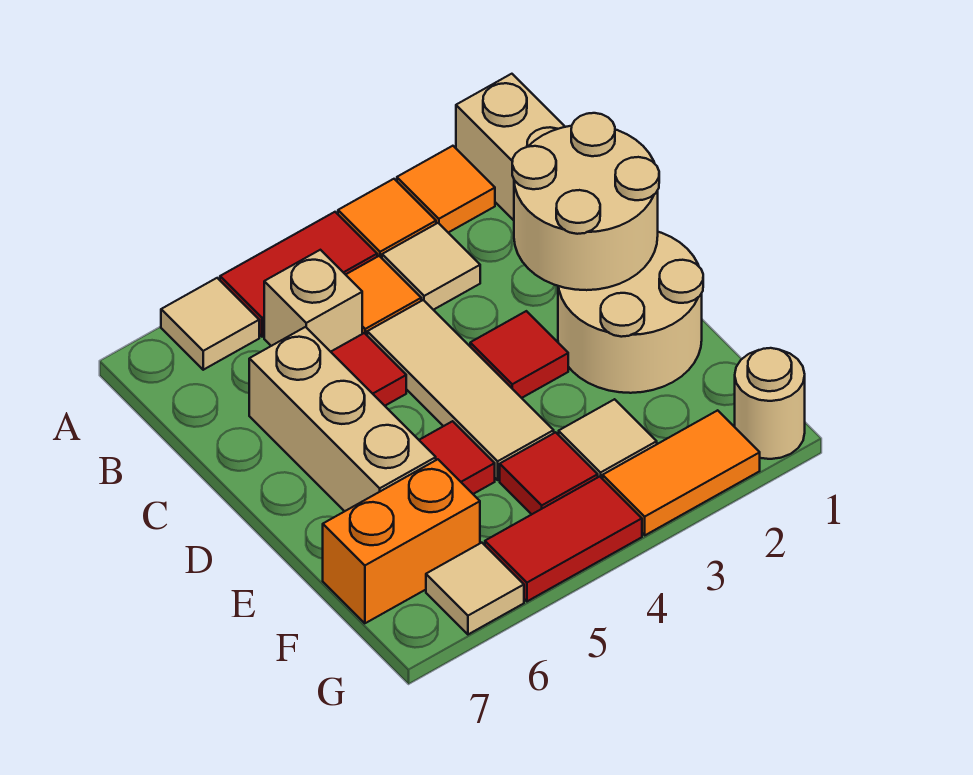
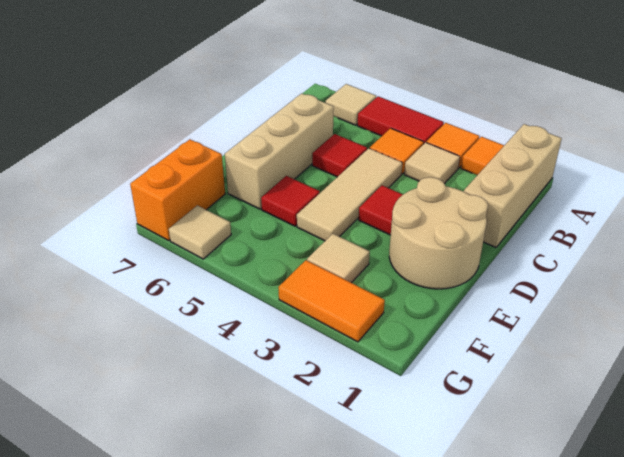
tan 1x1 brick [264,250,362,352] -> none
tan 2x2 round brick [512,113,659,290] -> none
red 1x1 tile [500,432,598,514] -> none
orange 1x2 brick [323,459,480,623] -> orange 1x2 brick turned to [130,139,225,241]
tan 1x1 round brick [735,348,805,459] -> none
red 1x2 tile [485,477,642,601] -> none

